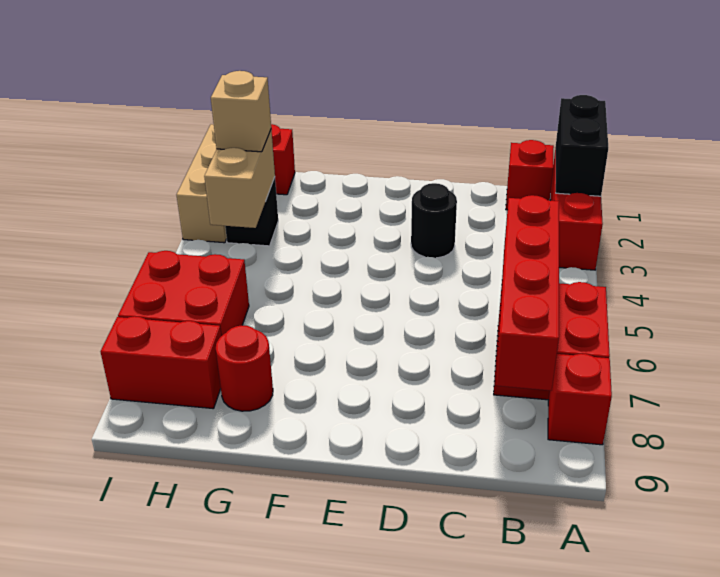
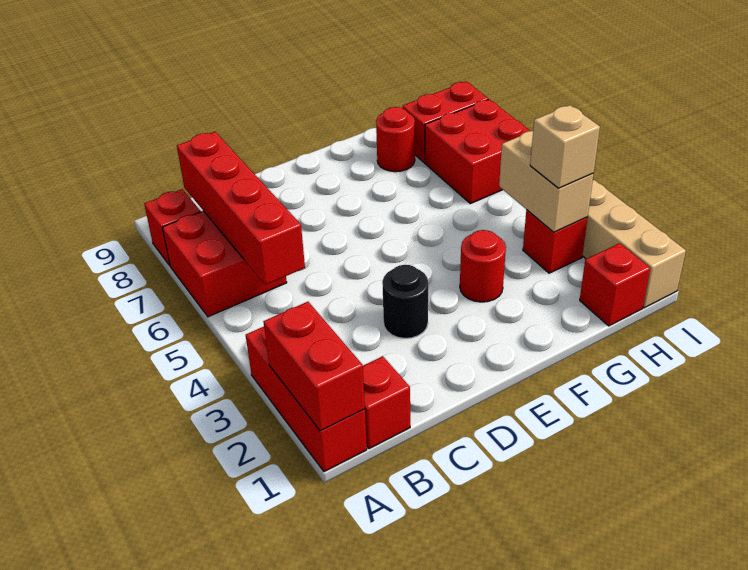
black 1x2 brick [556,95,608,196] -> red 1x2 brick [263,302,365,431]
none -> red 1x1 round brick [460,230,506,302]
black 1x1 brick [225,177,278,246] -> red 1x1 brick [523,210,588,273]

